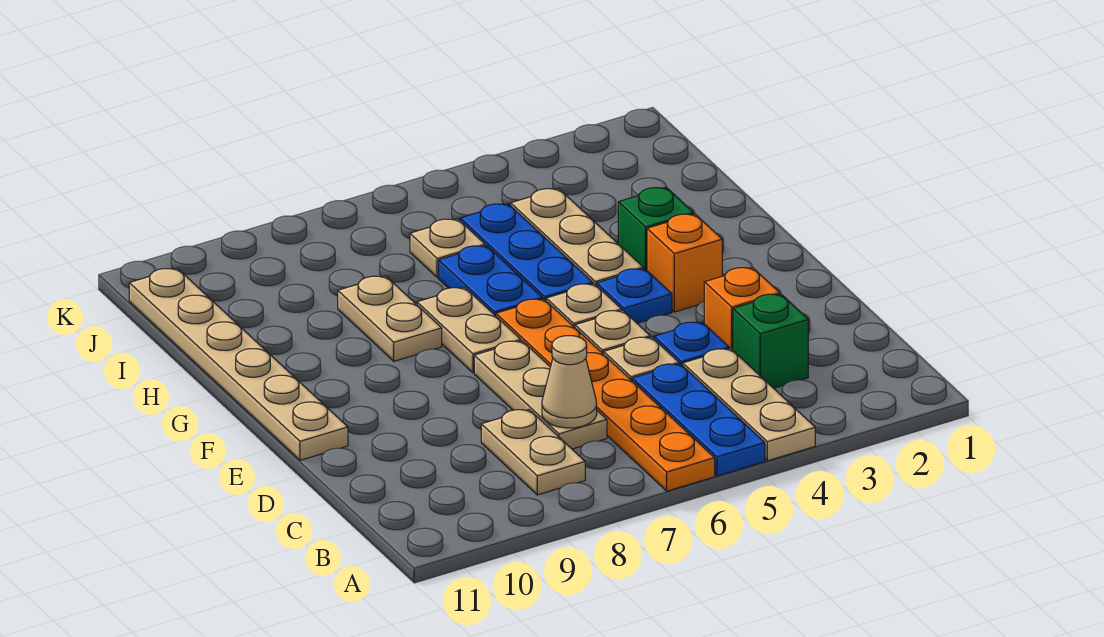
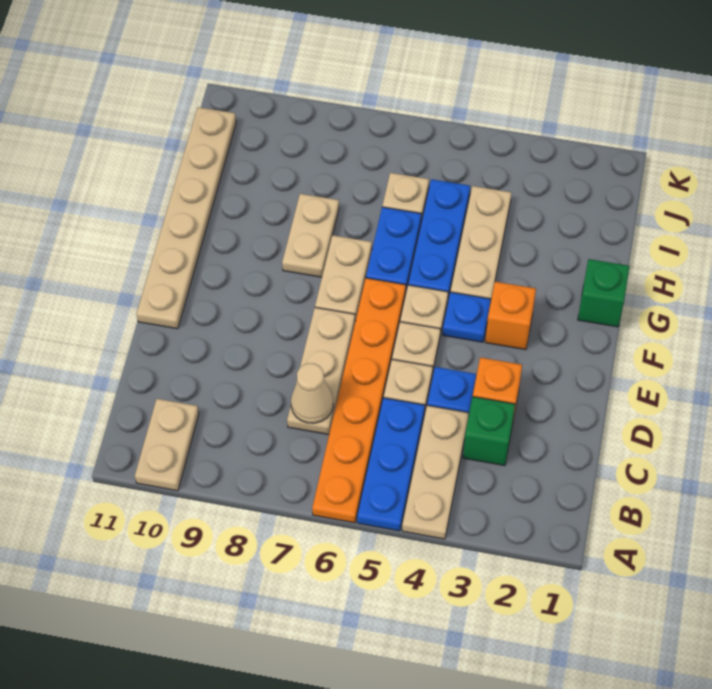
tan 1x2 plate [481,410,585,495] -> tan 1x2 plate moved to [135,399,199,491]
green 1x1 brick [618,187,694,270] -> green 1x1 brick moved to [578,259,630,327]

